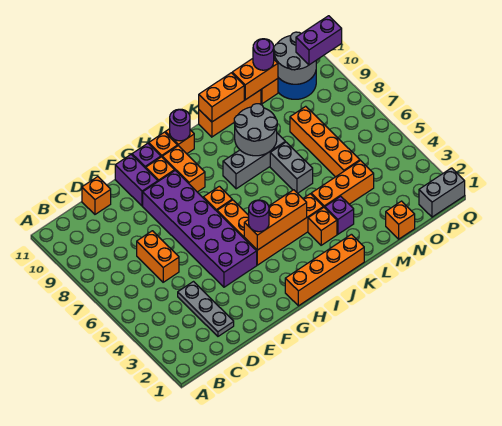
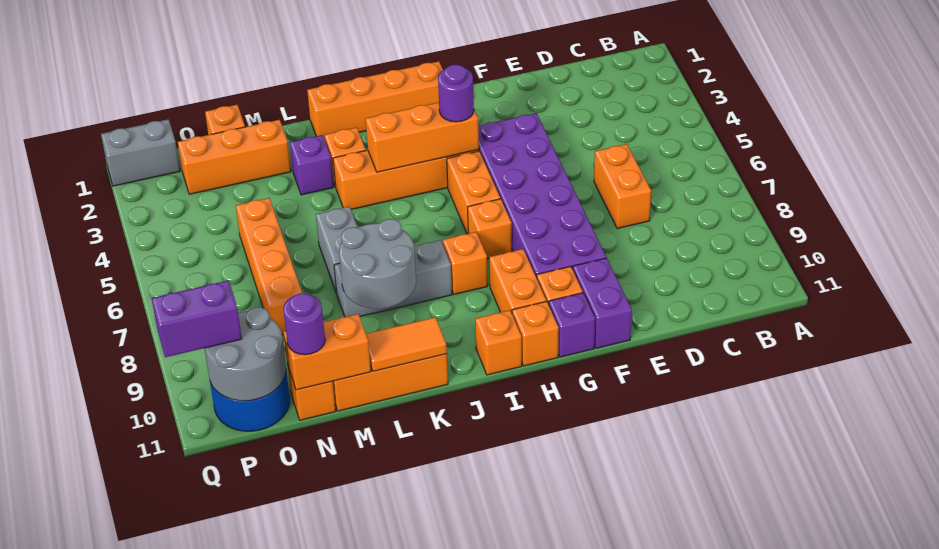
grey 1x3 plate [178,282,234,336] -> none
orange 1x1 brick [82,177,111,214] -> orange 1x1 brick moved to [443,232,488,294]
purple 1x1 round brick [170,109,190,141] -> none
orange 1x2 brick [199,73,244,122] -> orange 1x2 tile [366,317,447,371]
orange 1x3 brick [311,161,374,208] -> orange 1x3 brick moved to [178,120,291,194]

